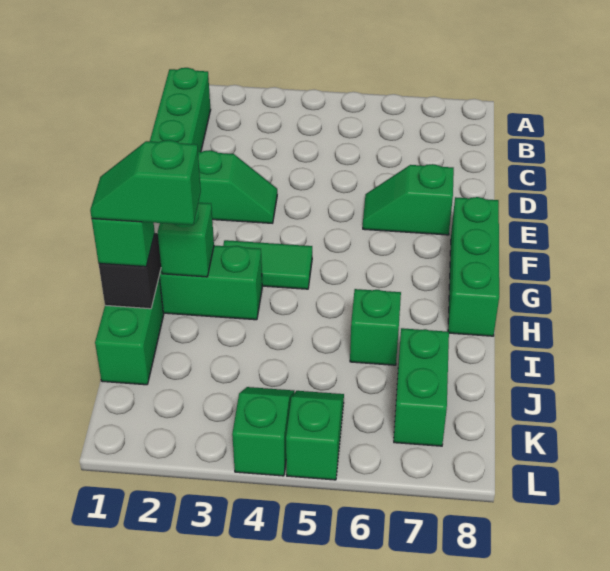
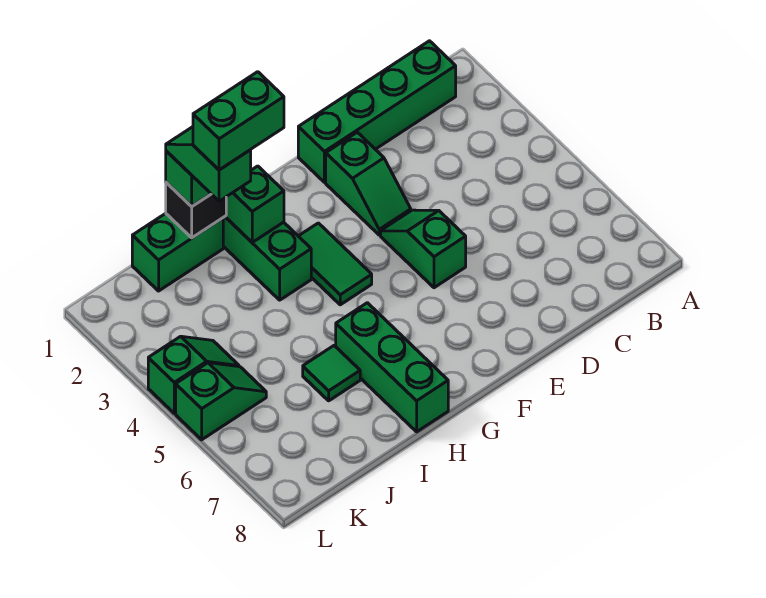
green 1x2 slope [363,164,454,235] -> green 1x2 slope moved to [381,210,466,288]
green 1x3 brick [448,197,499,336] -> green 1x3 brick turned to [336,303,448,432]
green 1x1 brick [350,289,401,365] -> green 1x1 tile [303,346,360,401]
green 1x2 brick [394,328,449,446] -> green 1x2 brick moved to [193,72,284,170]

